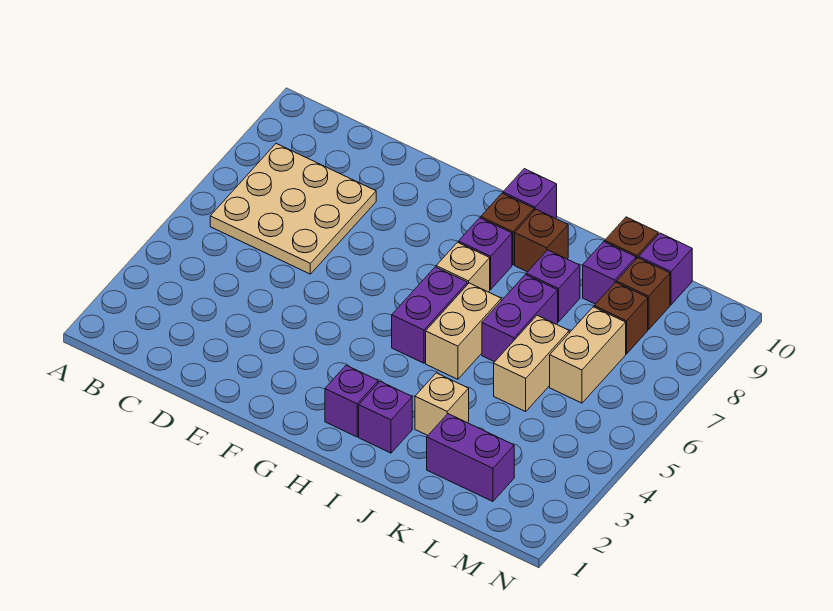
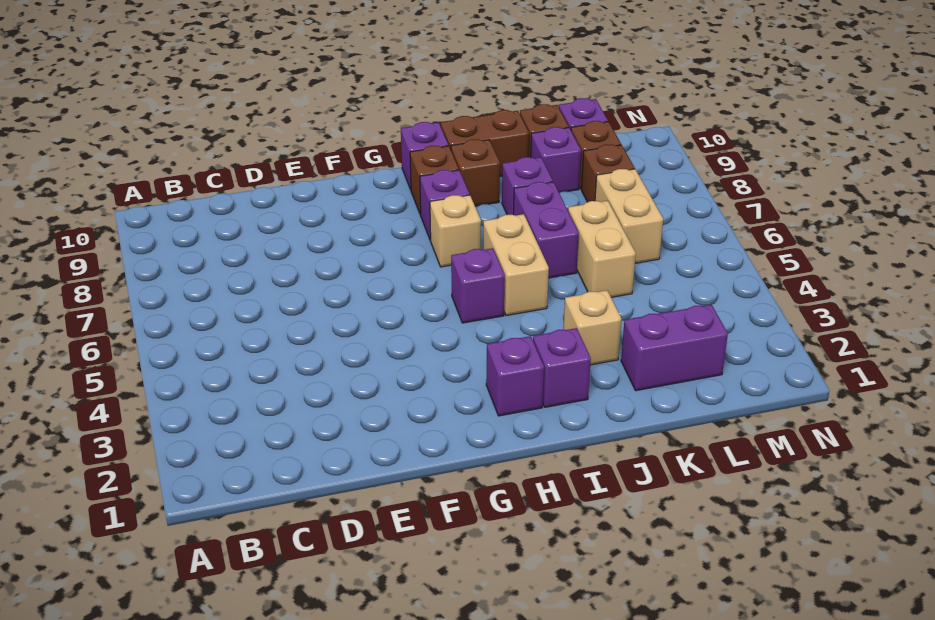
tan 3x3 plate [210,144,376,274] -> none
purple 1x2 brick [392,267,467,363] -> purple 1x1 brick [451,248,505,323]
none -> brown 1x2 brick [441,110,529,176]

